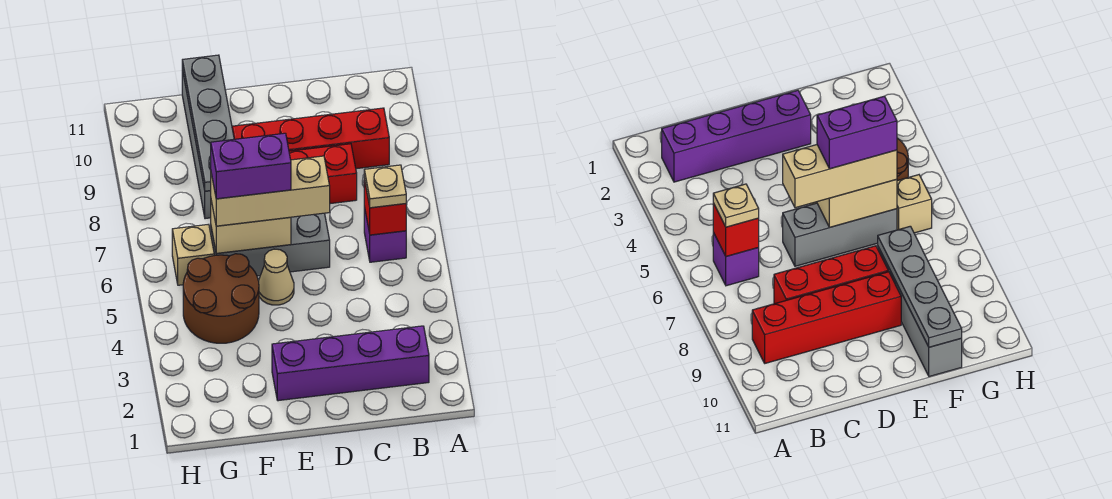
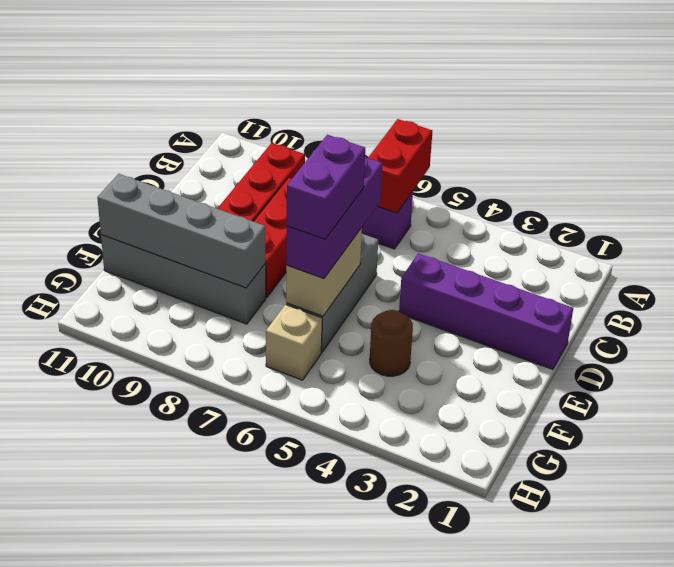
purple 1x4 brick [272,326,429,401] -> purple 1x4 brick turned to [399,253,573,369]
red 1x1 brick [364,179,406,235] -> red 1x2 brick [368,119,432,213]
tan 1x1 plate [364,165,406,208] -> none
tan 1x3 brick [211,156,330,226] -> purple 1x3 brick [286,157,382,278]
tan 1x1 cone [259,249,294,305] -> none
brown 2x2 round brick [183,254,259,343] -> brown 1x1 round brick [370,310,413,376]
grey 1x4 plate [182,55,234,191] -> grey 1x4 brick [97,174,266,288]

